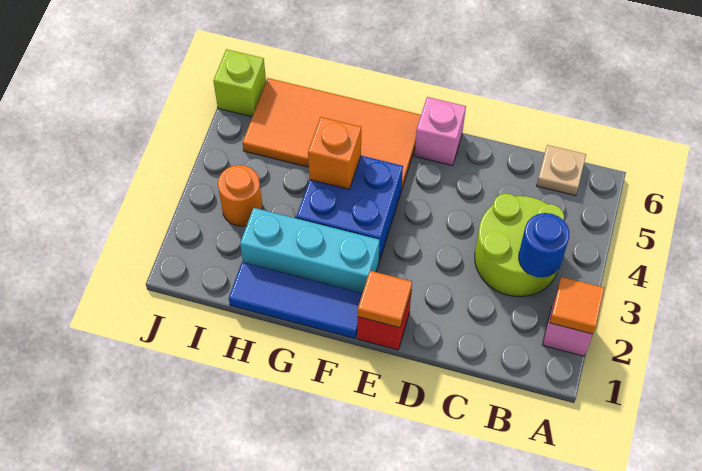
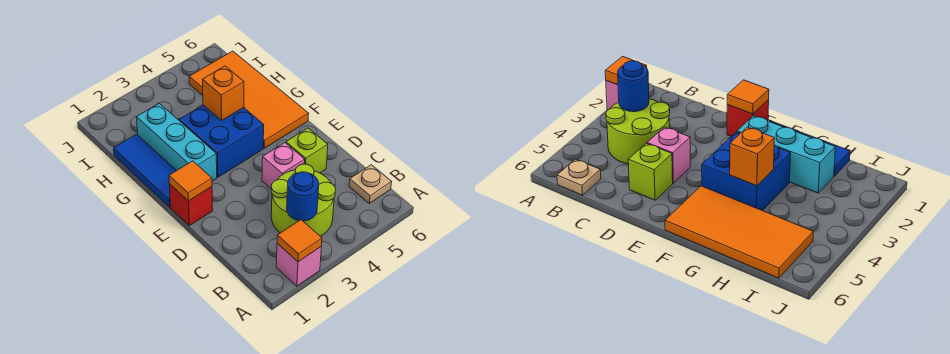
pink 1x1 brick [415,97,466,166] -> pink 1x1 brick moved to [262,143,305,188]
orange 1x1 round brick [218,165,263,226] -> none
lime 1x1 brick [213,49,266,117] -> lime 1x1 brick moved to [286,128,328,173]

